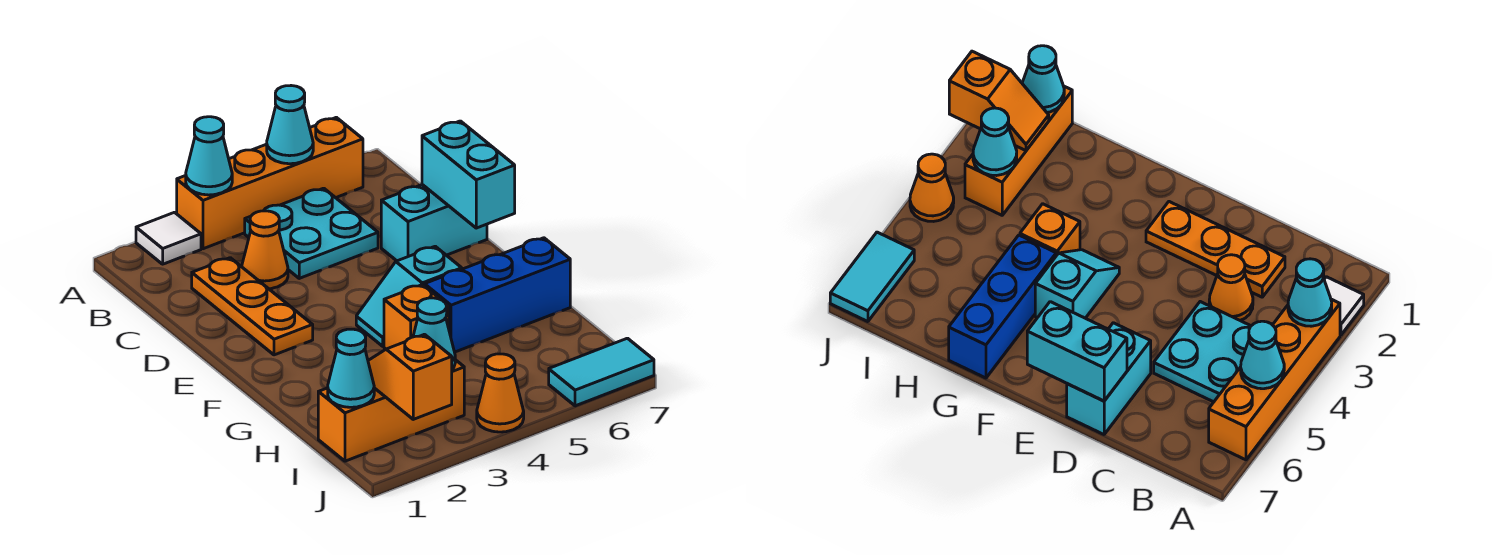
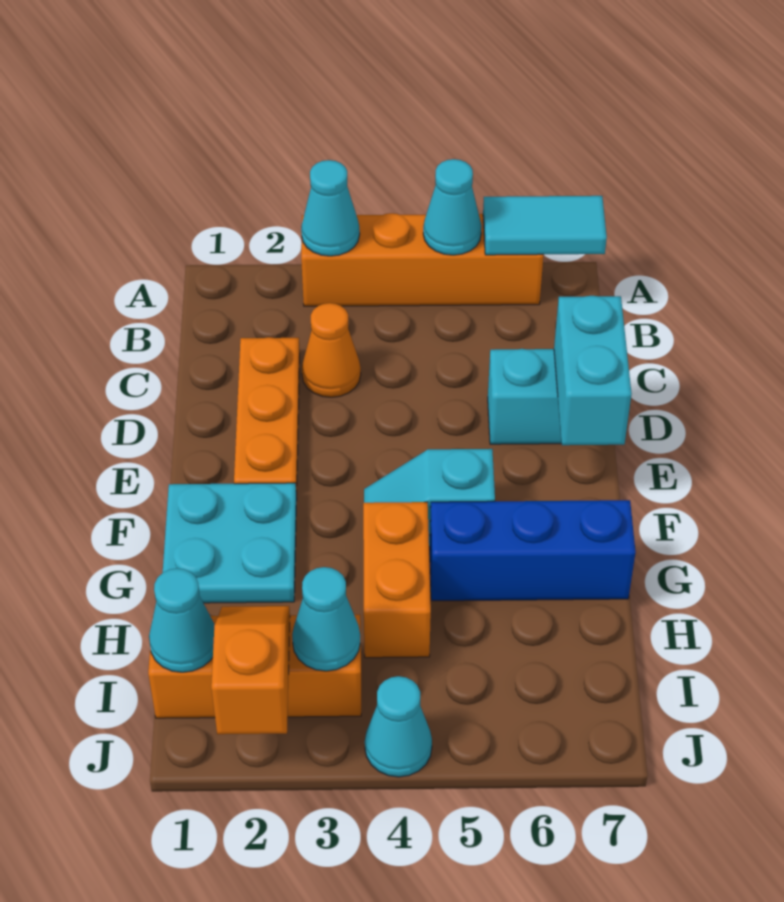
white 1x1 tile [136,212,201,264] -> none
cyan 2x2 plate [245,188,378,278] -> cyan 2x2 plate moved to [163,483,297,603]
orange 1x1 brick [384,285,449,349] -> orange 1x2 brick [363,502,431,658]
orange 1x1 cone [477,354,524,432] -> cyan 1x1 cone [365,676,432,777]
cyan 1x2 tile [549,338,654,406] -> cyan 1x2 tile moved to [483,196,607,255]

